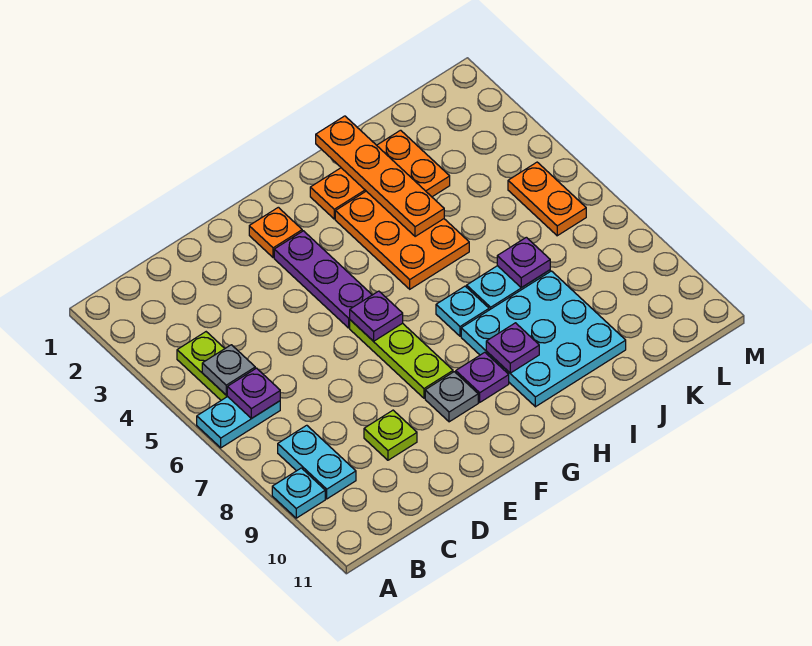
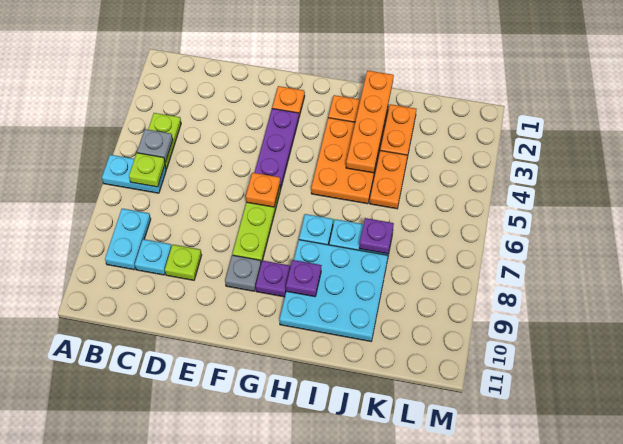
cyan 1x1 plate [272,468,325,518] -> cyan 1x1 plate moved to [135,239,171,275]
purple 1x1 plate [227,368,280,418] -> lime 1x1 plate [129,153,165,187]
purple 1x1 plate [350,291,403,341] -> orange 1x1 plate [246,173,280,207]
orange 1x2 plate [508,162,586,236] -> orange 1x2 plate moved to [370,151,408,209]

